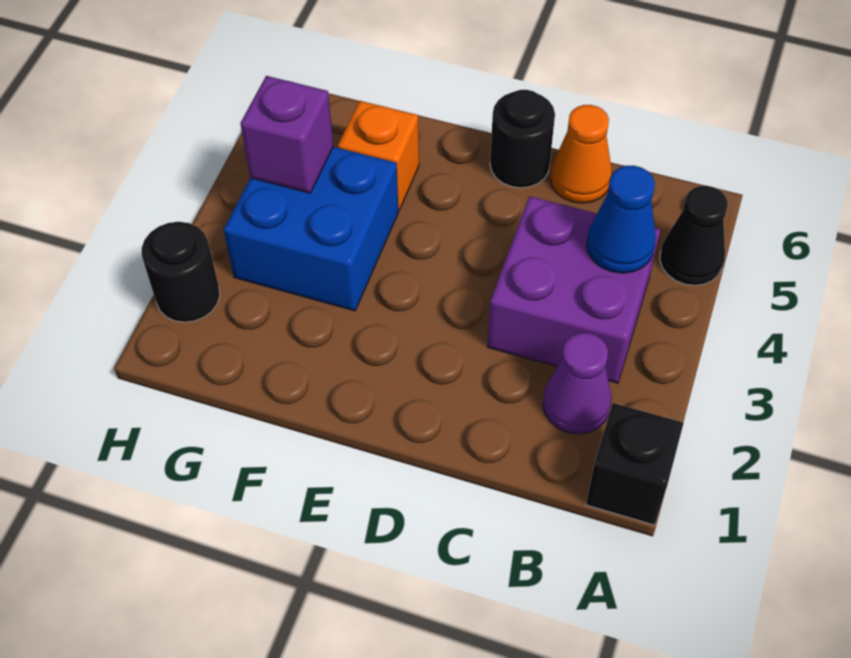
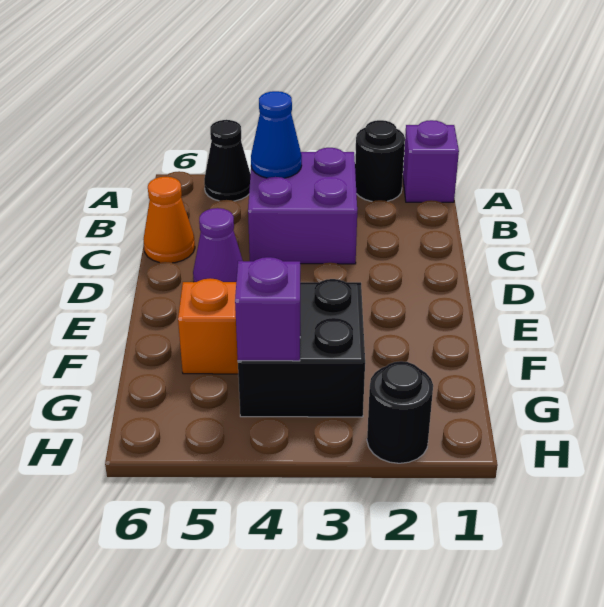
black 1x1 brick [586,403,684,525] -> purple 1x1 brick [403,120,459,202]
purple 1x1 cone [543,333,612,434] -> purple 1x1 cone moved to [193,208,243,282]
black 1x1 round brick [490,90,555,188] -> black 1x1 round brick moved to [355,120,405,202]
blue 2x2 brick [224,147,399,311] -> black 2x2 brick [238,279,365,417]

